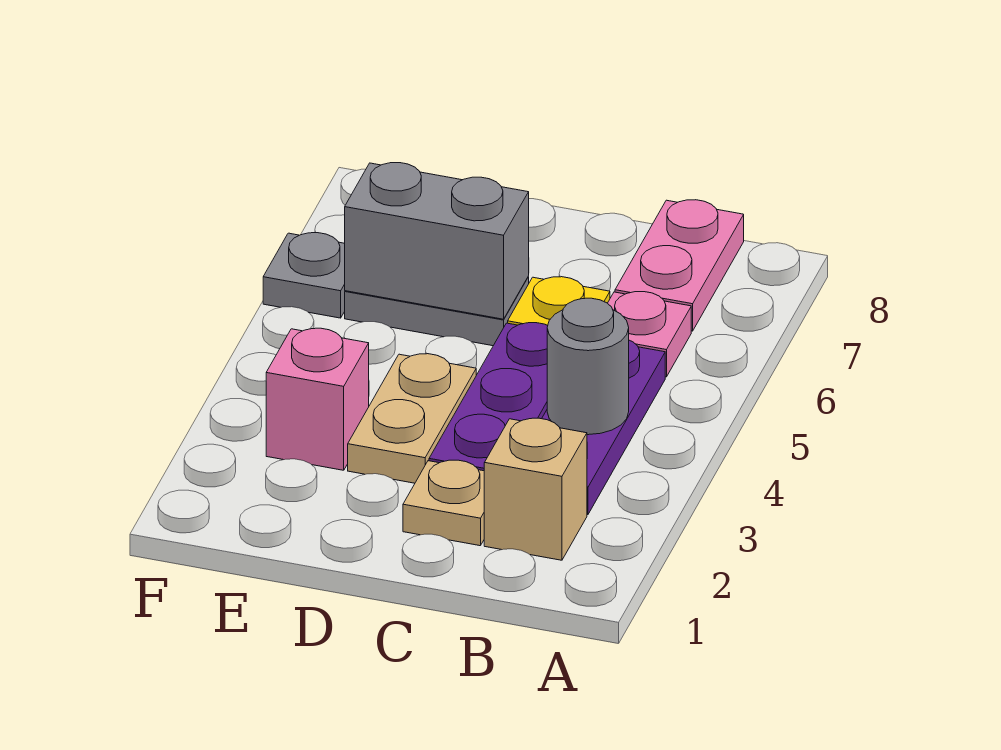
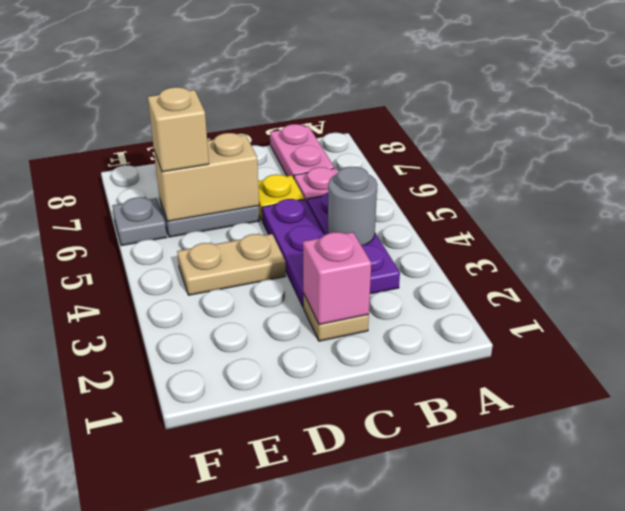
tan 1x1 brick [484,418,587,560] -> tan 1x1 brick moved to [148,87,209,172]
tan 1x2 plate [348,354,476,483] -> tan 1x2 plate turned to [177,234,286,295]
grey 1x2 brick [345,163,529,319] -> tan 1x2 brick [154,133,259,221]
pink 1x1 brick [266,328,369,470] -> pink 1x1 brick moved to [303,232,371,325]

